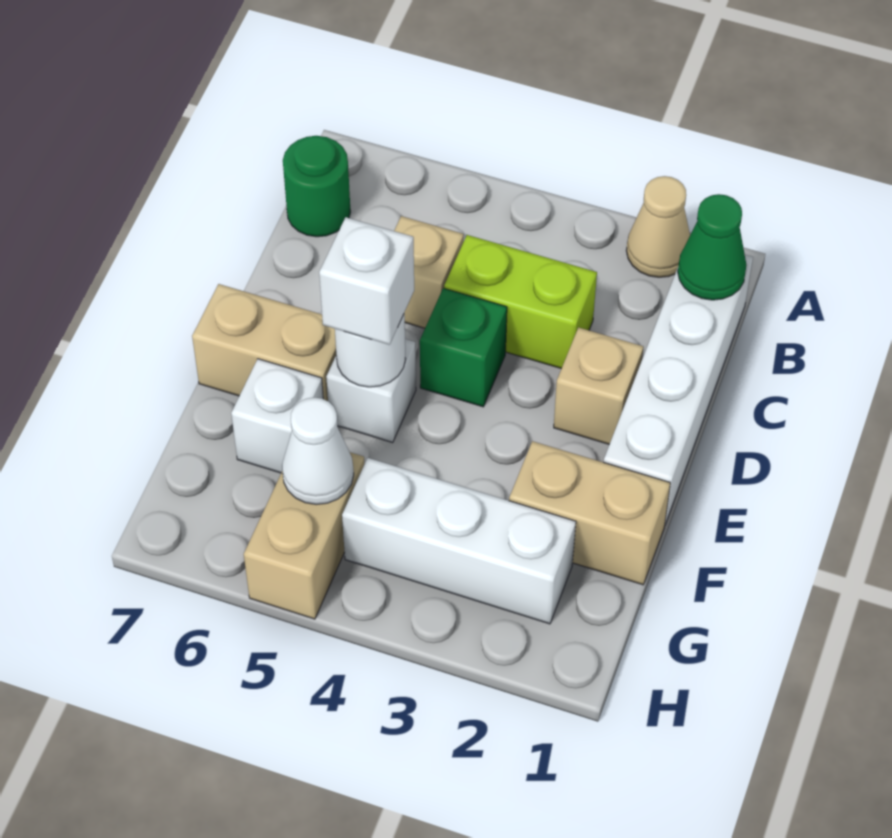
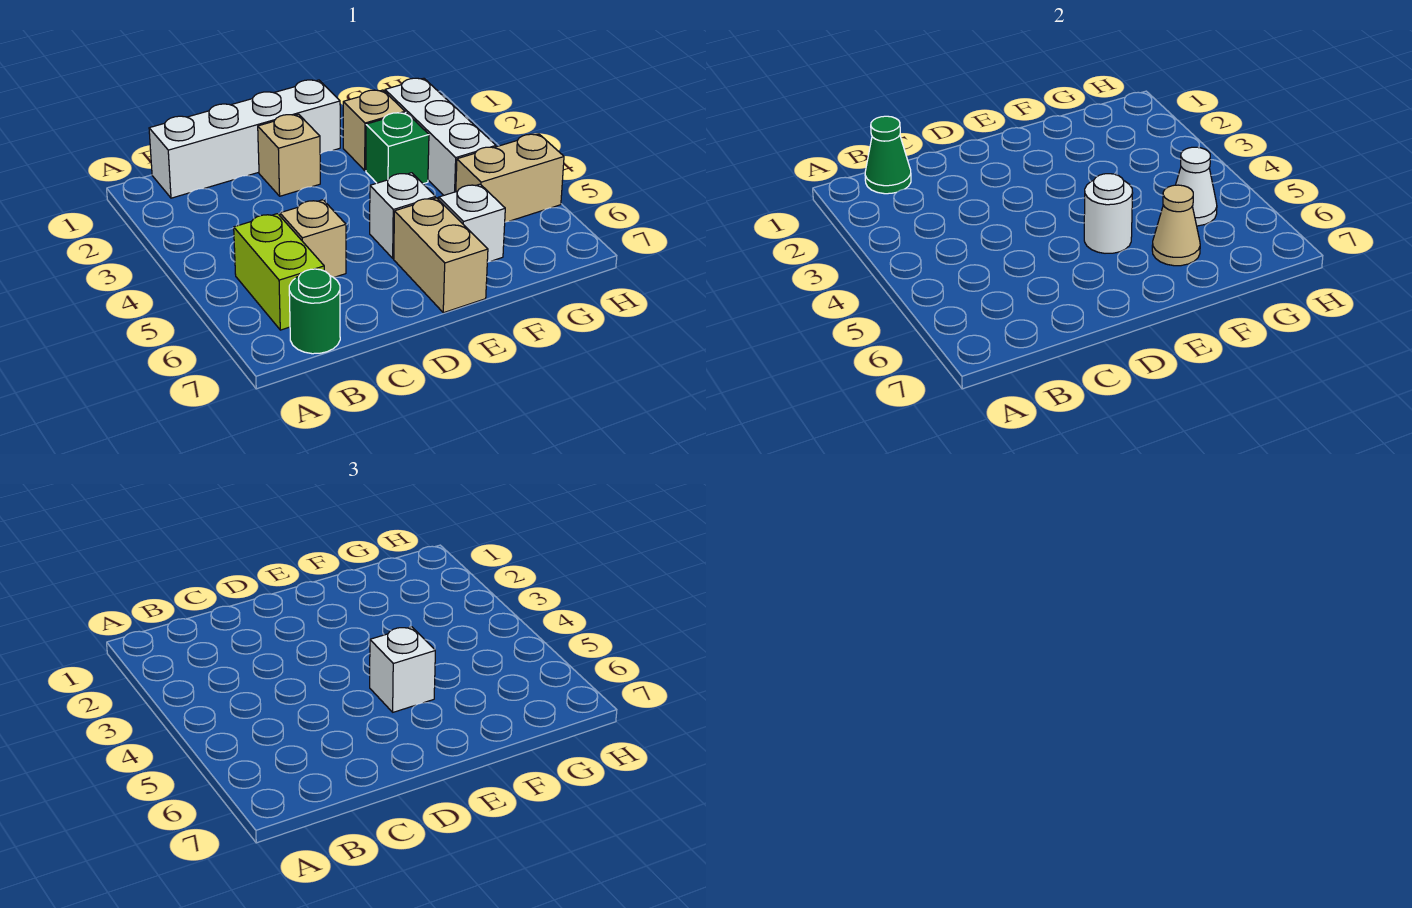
tan 1x1 cone [626,176,690,277] -> tan 1x1 cone moved to [1152,185,1200,266]
lime 1x2 brick [444,235,597,369] -> lime 1x2 brick moved to [234,214,324,330]
green 1x1 brick [420,288,507,407] -> green 1x1 brick moved to [366,113,429,184]
tan 1x2 brick [509,441,670,585] -> tan 1x1 brick [343,90,405,171]

